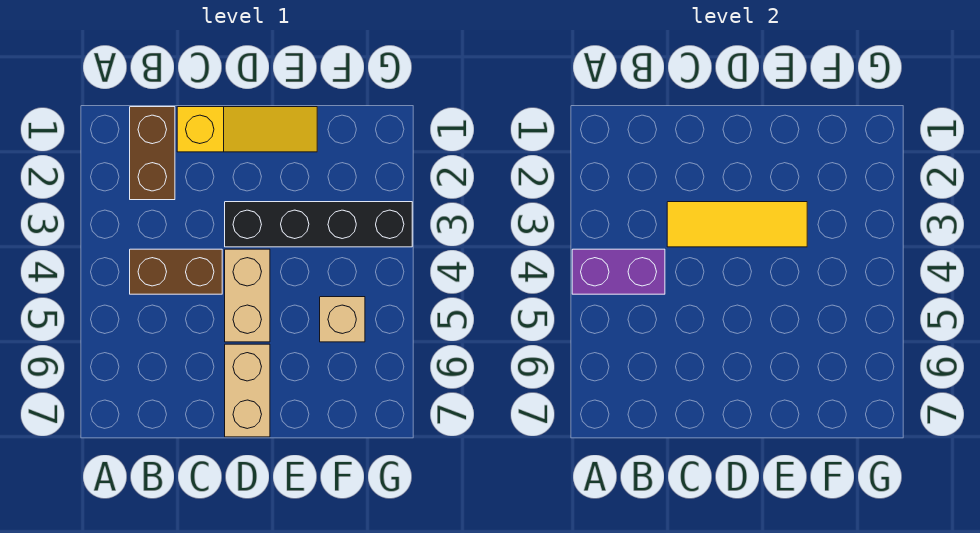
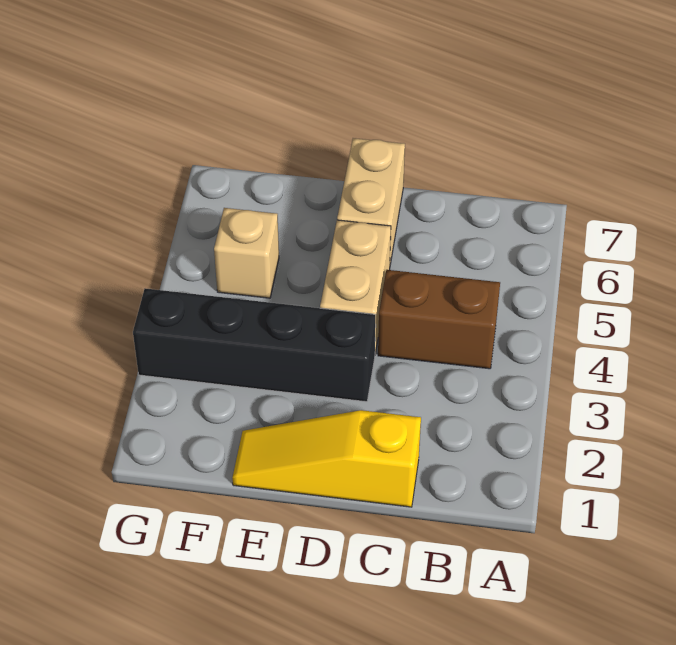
purple 1x2 brick [572,249,665,294] -> none
brown 1x2 brick [130,107,175,200] -> none
yellow 1x3 tile [667,202,807,247] -> none

